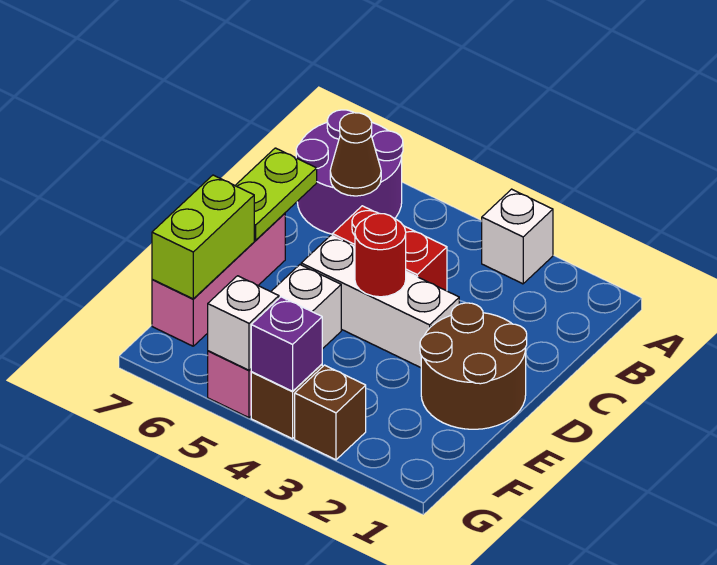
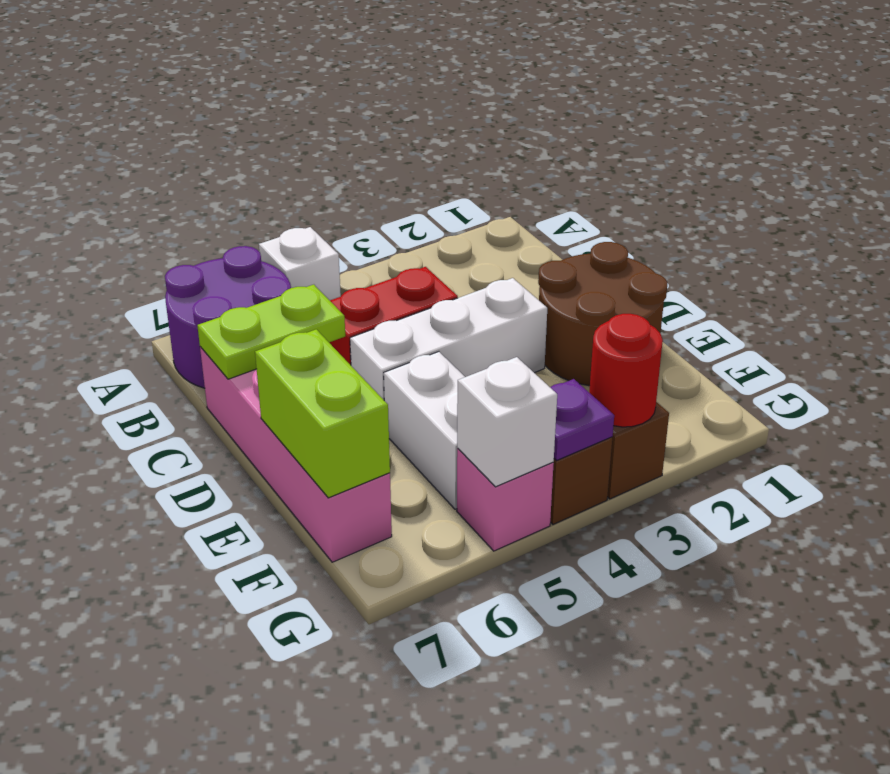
white 1x1 brick [482,189,553,284] -> white 1x1 brick moved to [259,227,341,300]
brown 1x1 cone [330,113,381,196] -> none
lime 1x2 plate [235,148,317,240] -> lime 1x2 plate turned to [197,285,345,379]
red 1x1 round brick [355,213,406,297] -> red 1x1 round brick moved to [589,314,663,427]
pink 1x3 brick [152,213,285,346] -> pink 1x4 brick [200,347,392,562]
purple 1x1 brick [251,297,322,391] -> purple 1x1 plate [550,379,614,460]

